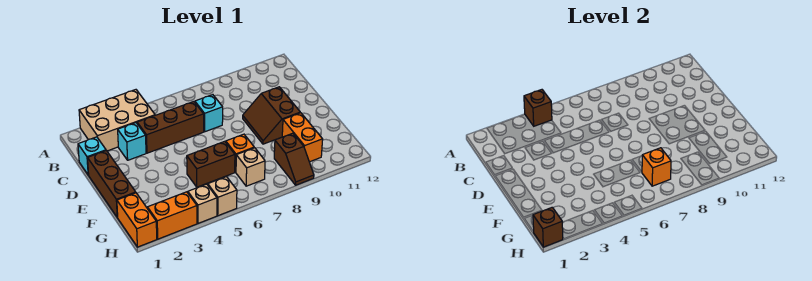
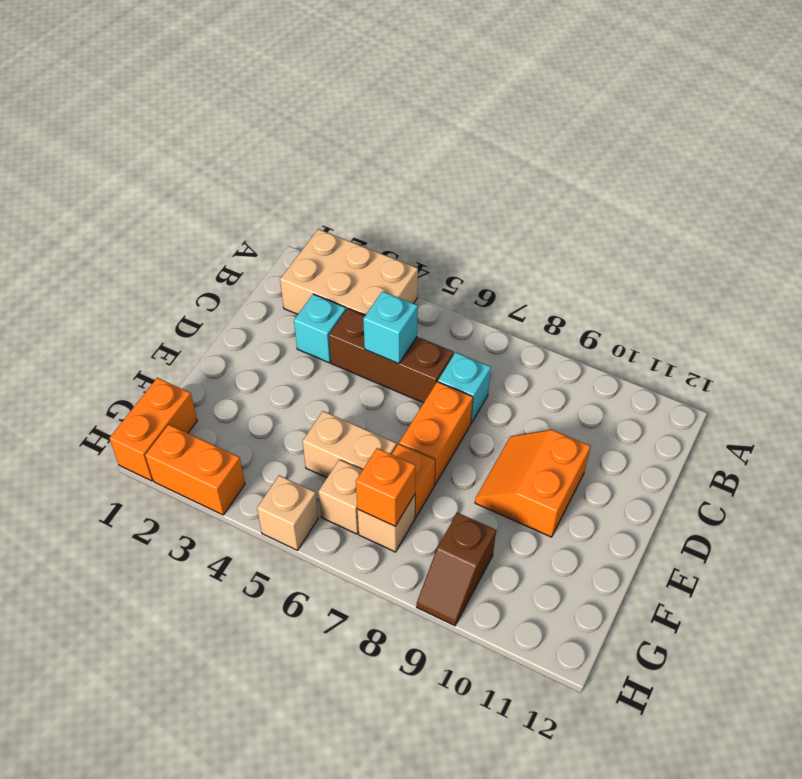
brown 1x1 brick [524,90,552,126] -> none
cyan 1x1 brick [78,137,106,175] -> cyan 1x1 brick moved to [363,291,418,364]
brown 1x3 brick [88,151,136,217] -> none
brown 2x2 slope [243,87,300,144] -> orange 2x2 slope [475,430,590,537]
brown 1x2 brick [187,141,235,187] -> tan 1x2 brick [302,411,396,478]
orange 1x2 brick [282,113,323,162] -> orange 1x2 brick moved to [399,382,473,485]
brown 1x1 brick [533,207,563,247] -> none
tan 1x1 brick [188,184,217,223] -> tan 1x1 brick moved to [318,460,363,534]

